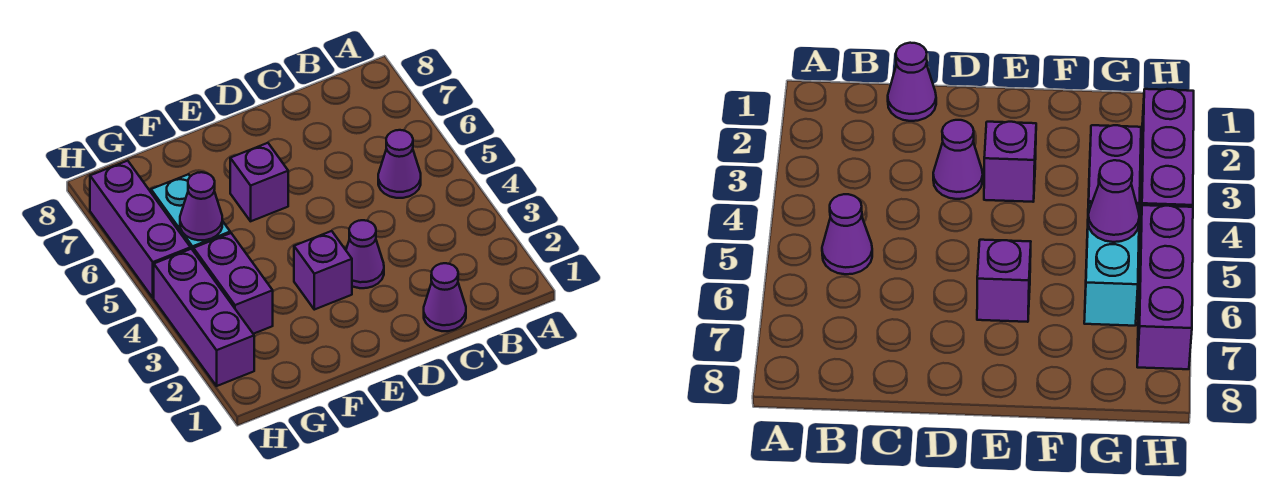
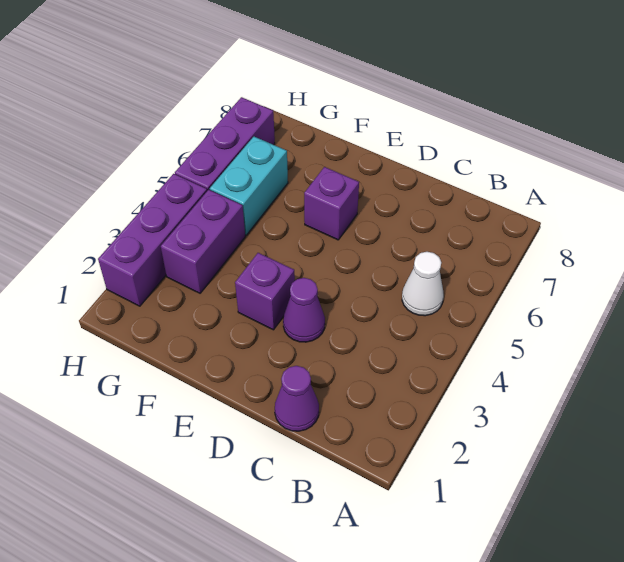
purple 1x1 cone [378,130,421,198] -> white 1x1 cone [402,252,444,316]
purple 1x1 cone [180,172,222,240] -> none

